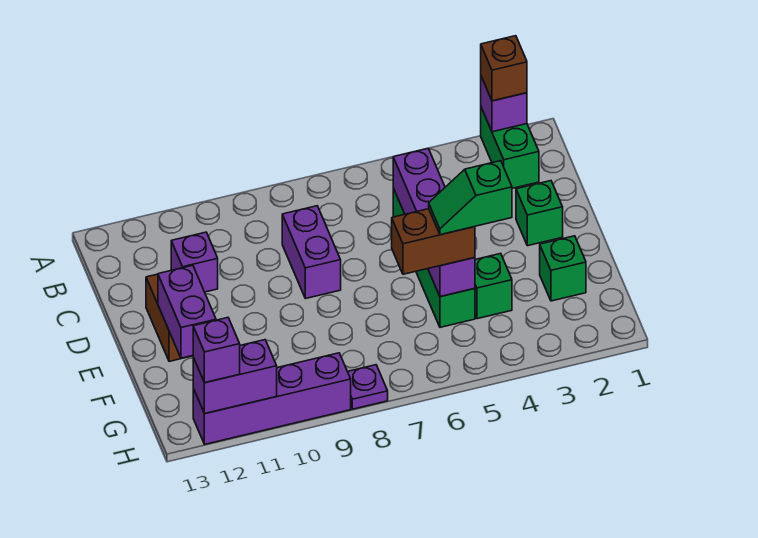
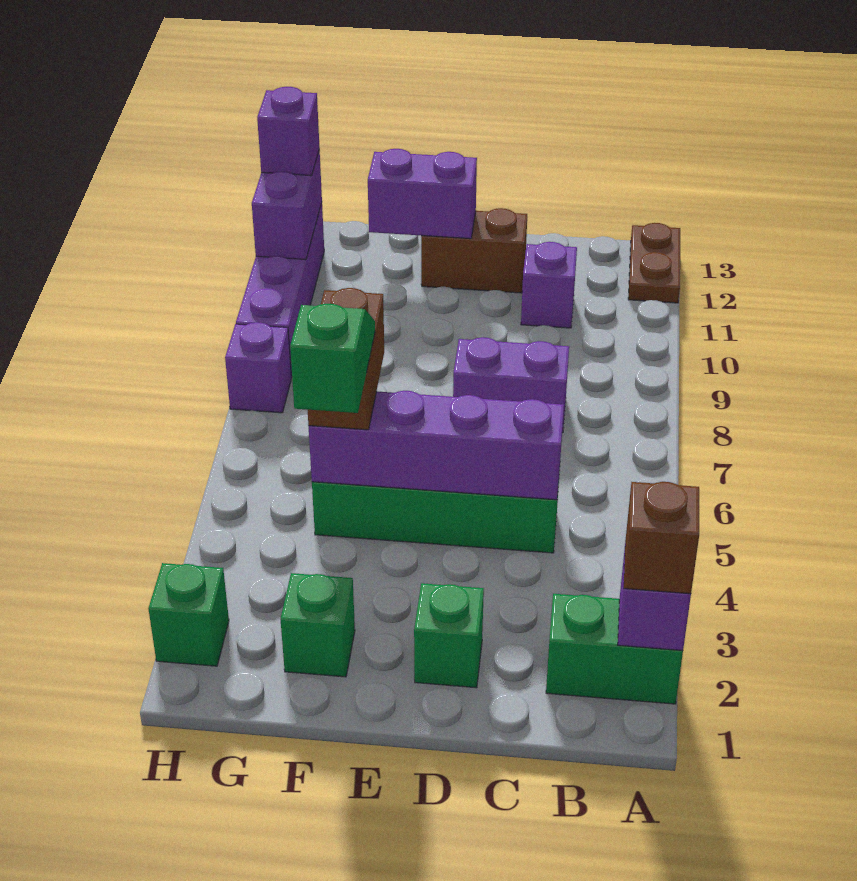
none -> brown 1x2 plate [628,223,680,303]
green 1x1 brick [475,254,512,319] -> green 1x1 brick moved to [148,563,229,666]
purple 1x1 plate [348,365,388,409] -> purple 1x1 brick [225,322,291,413]

